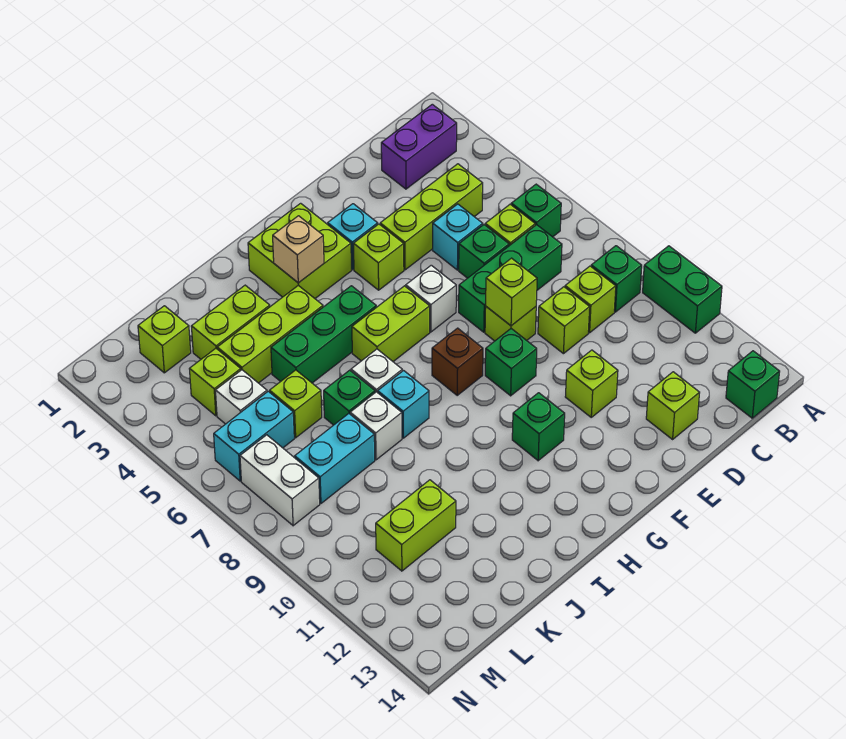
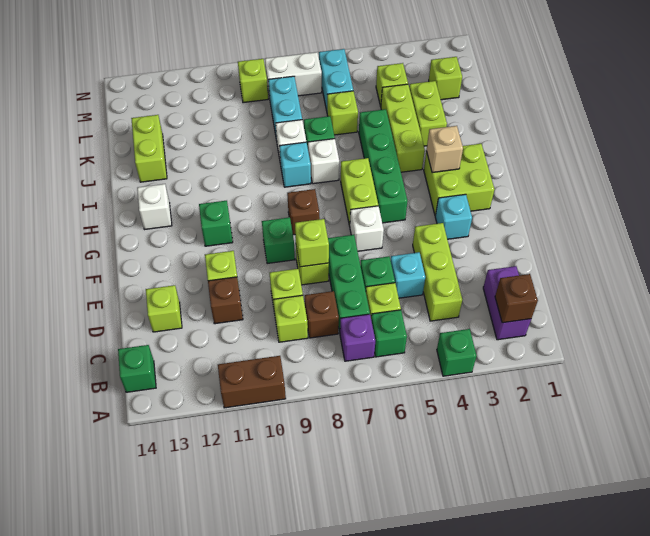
green 1x2 brick [643,246,722,333] -> brown 1x2 brick [218,356,286,408]
none -> brown 1x1 brick [495,274,538,323]
none -> purple 1x1 brick [340,314,375,361]
green 1x1 brick [591,246,642,312] -> green 1x1 brick moved to [437,329,477,376]
none -> brown 1x1 brick [305,291,339,338]
none -> brown 1x1 brick [208,277,243,324]
lime 1x1 brick [354,224,404,290] -> lime 1x1 brick moved to [238,59,268,103]
green 1x3 brick [271,286,376,383] -> green 1x4 brick [359,109,407,223]
lime 1x2 brick [376,480,456,571] -> lime 1x2 brick moved to [131,115,167,182]
white 1x1 brick [215,370,267,424] -> white 1x1 brick moved to [137,184,172,230]

